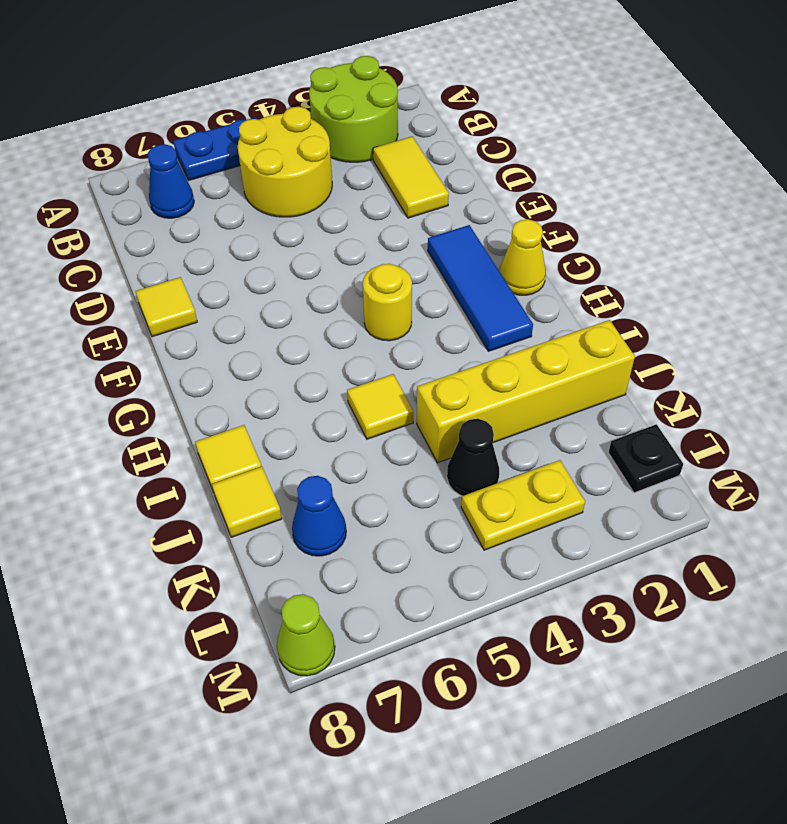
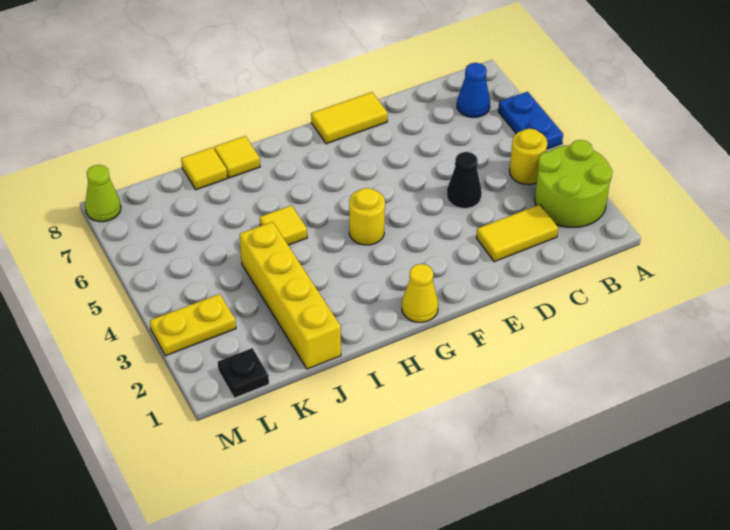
yellow 2x2 round brick [238,107,332,217] -> yellow 1x1 round brick [510,129,547,184]
yellow 1x1 tile [135,277,197,337] -> yellow 1x2 tile [311,92,388,144]
blue 1x3 tile [428,225,533,351] -> none
black 1x1 cone [447,419,499,496] -> black 1x1 cone moved to [447,152,482,208]
blue 1x1 cone [292,476,346,556] -> none
yellow 1x2 plate [461,460,585,550] -> yellow 1x2 plate turned to [150,294,236,356]

